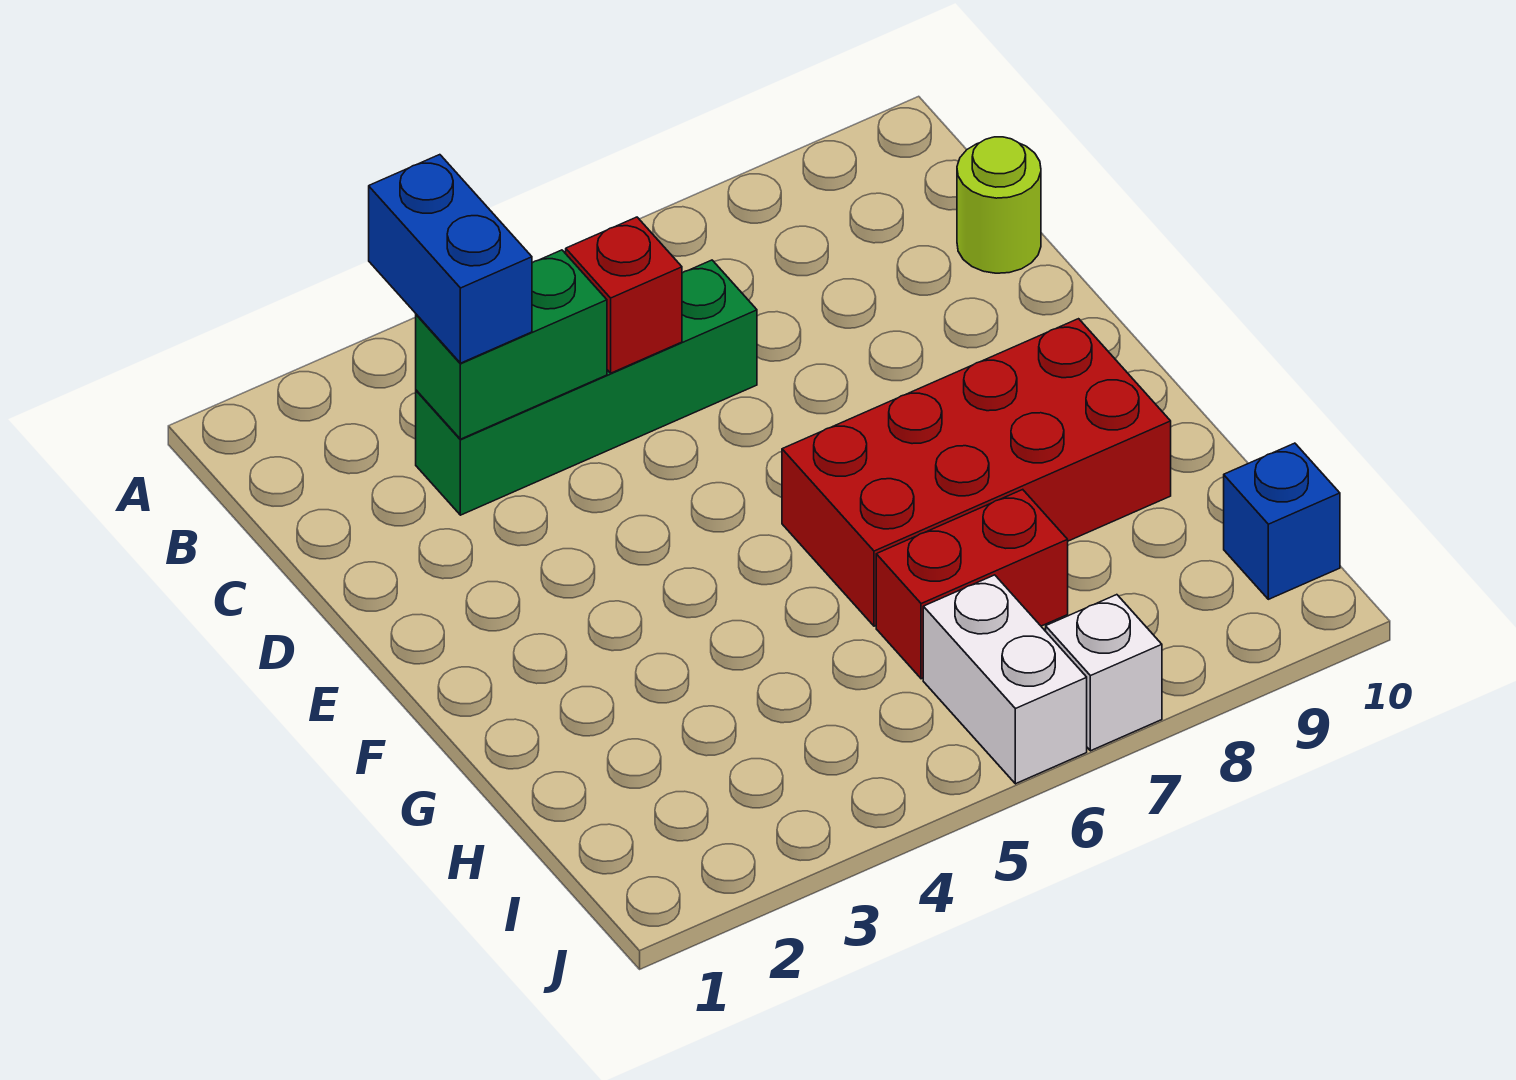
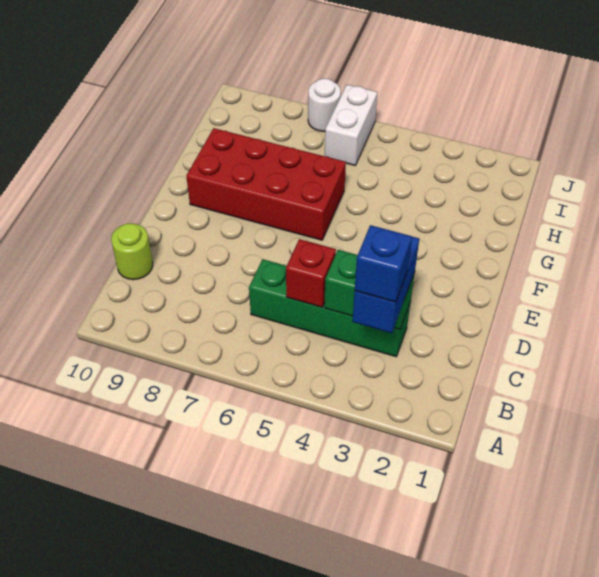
red 1x2 brick [876,490,1068,679] -> none
blue 1x1 brick [1224,443,1340,599] -> blue 1x1 brick moved to [355,225,412,302]
white 1x1 brick [1046,595,1162,751] -> white 1x1 round brick [308,78,341,132]

